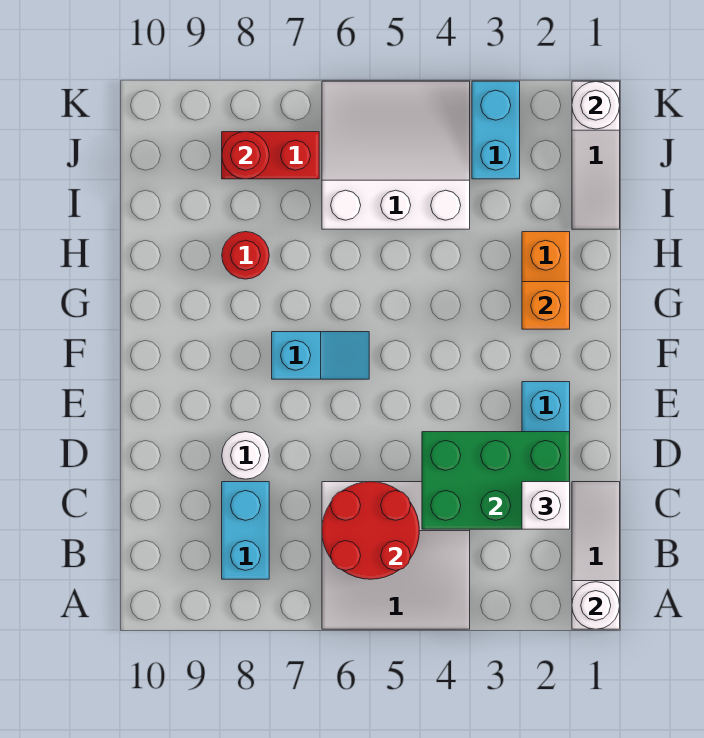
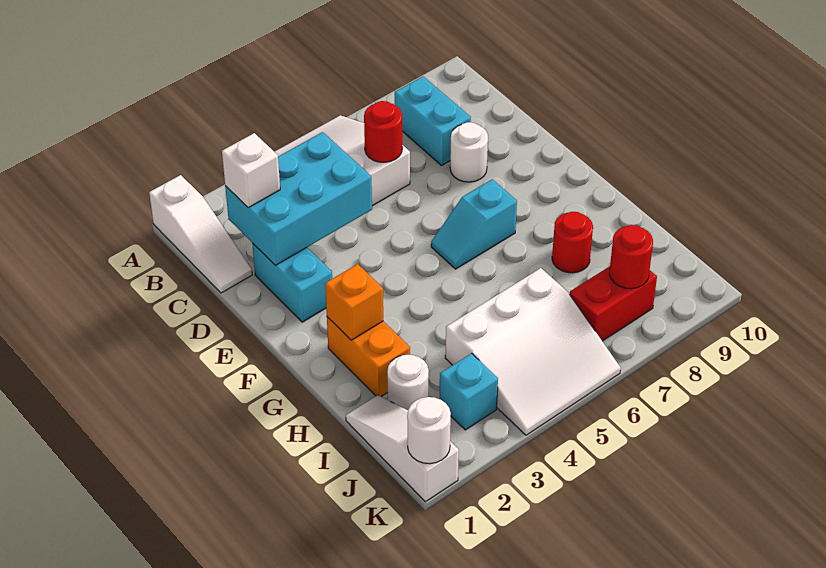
white 1x1 round brick [572,582,620,629] -> white 1x1 round brick moved to [387,355,429,410]
red 2x2 round brick [322,482,419,579] -> red 1x1 round brick [364,101,402,162]
green 2x3 brick [422,432,570,529] -> cyan 2x3 brick [225,132,372,265]
cyan 1x2 brick [472,81,520,179] -> cyan 1x1 brick [440,353,498,430]

